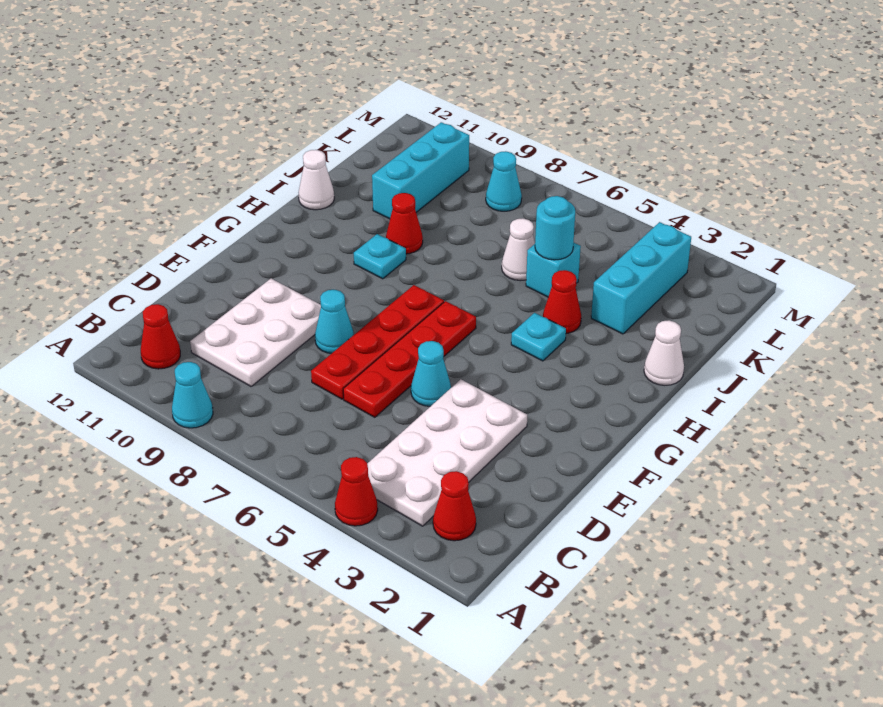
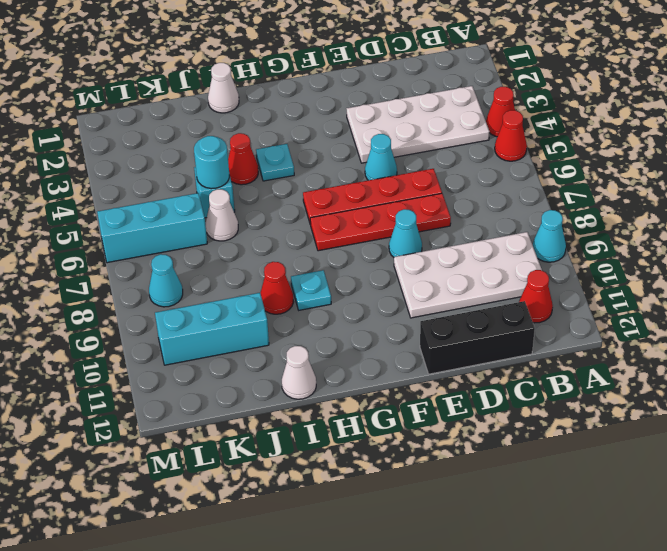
red 1x1 cone [433,471,476,541] -> red 1x1 cone moved to [495,110,527,161]
white 2x3 plate [190,278,321,386] -> white 2x4 plate [394,232,542,318]
none -> black 1x3 brick [420,301,535,374]
cyan 1x3 brick [591,222,691,334] -> cyan 1x3 brick moved to [97,193,207,263]

